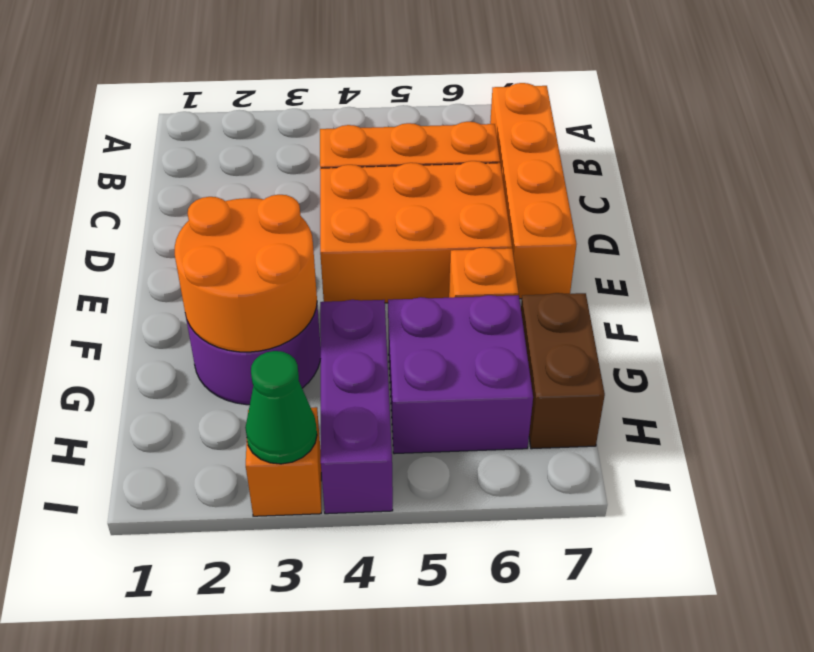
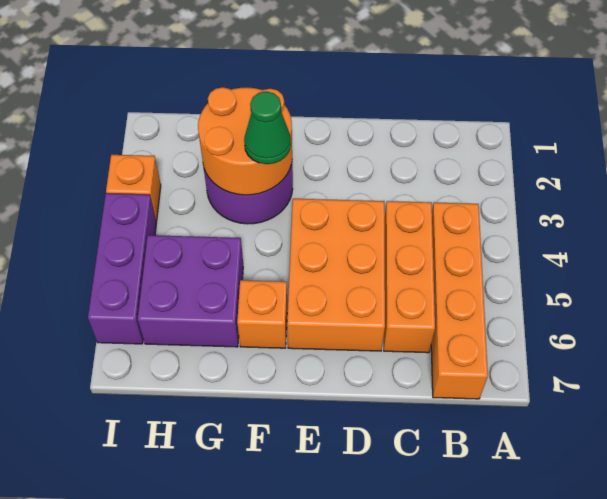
orange 1x4 brick [490,83,577,299] -> orange 1x4 brick turned to [431,202,488,399]
purple 1x3 brick [320,300,393,514] -> purple 1x3 brick turned to [88,193,156,344]
brown 1x2 brick [521,293,605,449] -> none
green 1x1 cone [245,351,317,464] -> green 1x1 cone moved to [244,91,291,164]

